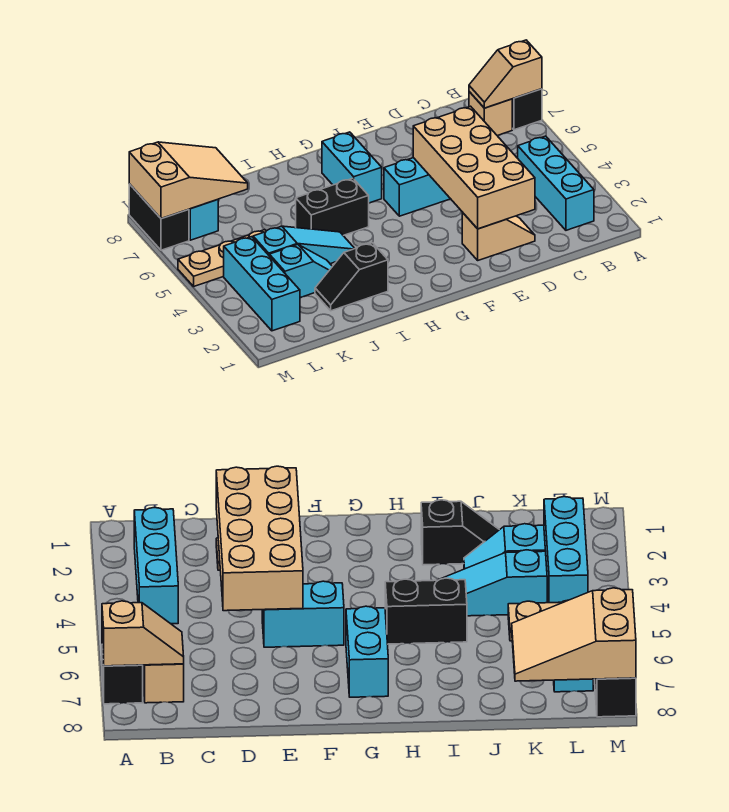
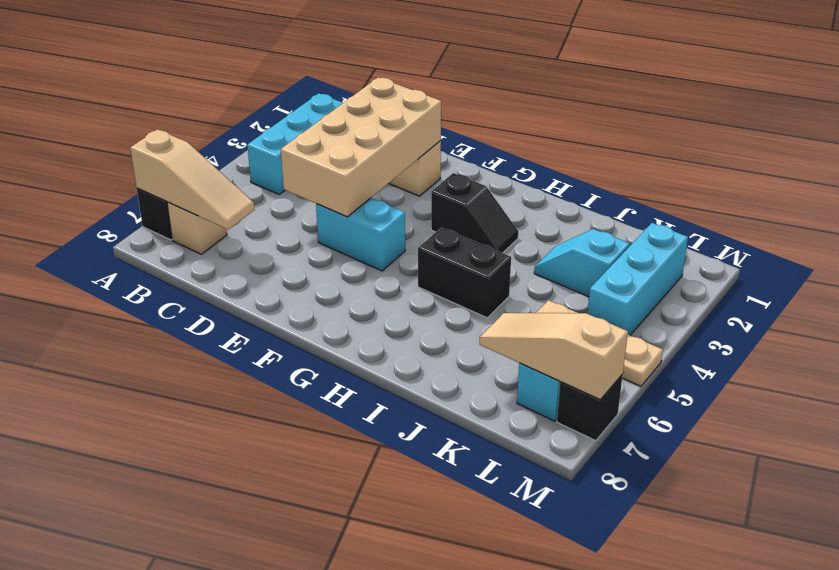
tan 1x2 slope [469,40,542,108] -> tan 1x3 slope [130,129,255,230]
cyan 1x2 brick [322,132,382,203] -> none
black 1x2 slope [315,243,388,311] -> black 1x2 slope moved to [431,173,518,253]
cyan 1x3 slope [253,226,355,264] -> none
tan 2x3 slope [129,142,248,219] -> tan 1x3 slope [480,313,628,400]
black 1x2 brick [129,184,189,250] -> black 1x1 brick [557,374,623,441]

